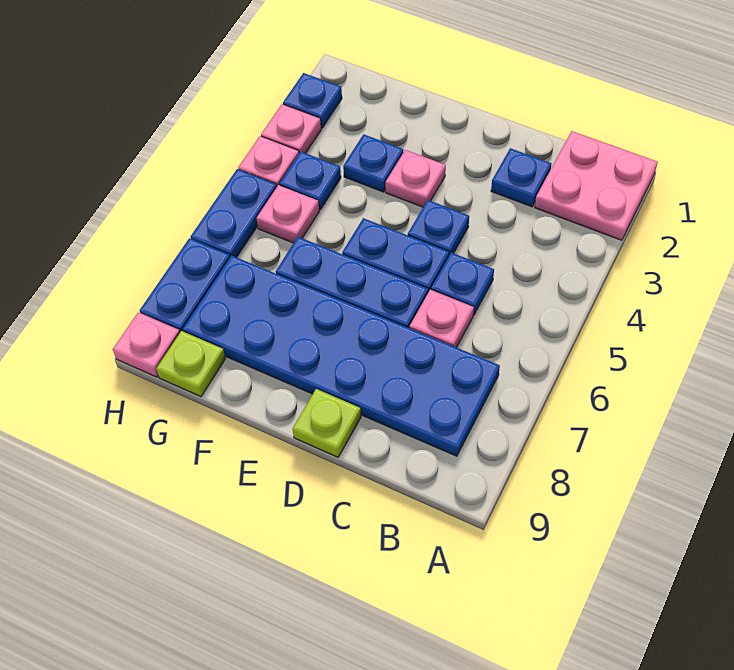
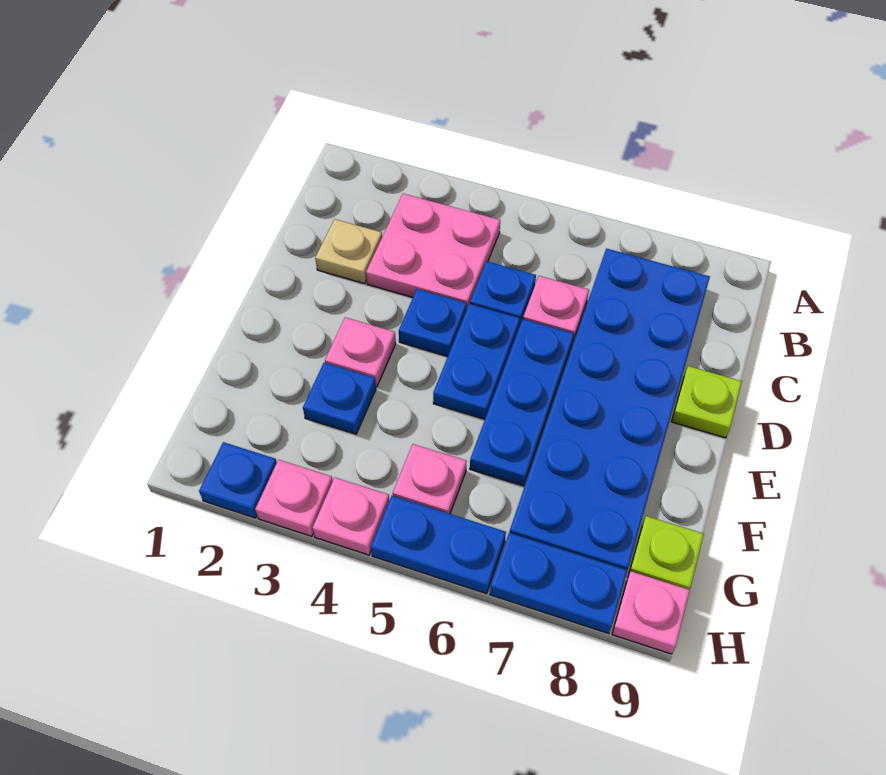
pink 2x2 plate [535,131,658,240] -> pink 2x2 plate moved to [366,194,500,310]
blue 1x1 plate [491,148,551,207] -> tan 1x1 plate [315,219,382,284]
blue 1x1 plate [280,152,341,210] -> none

